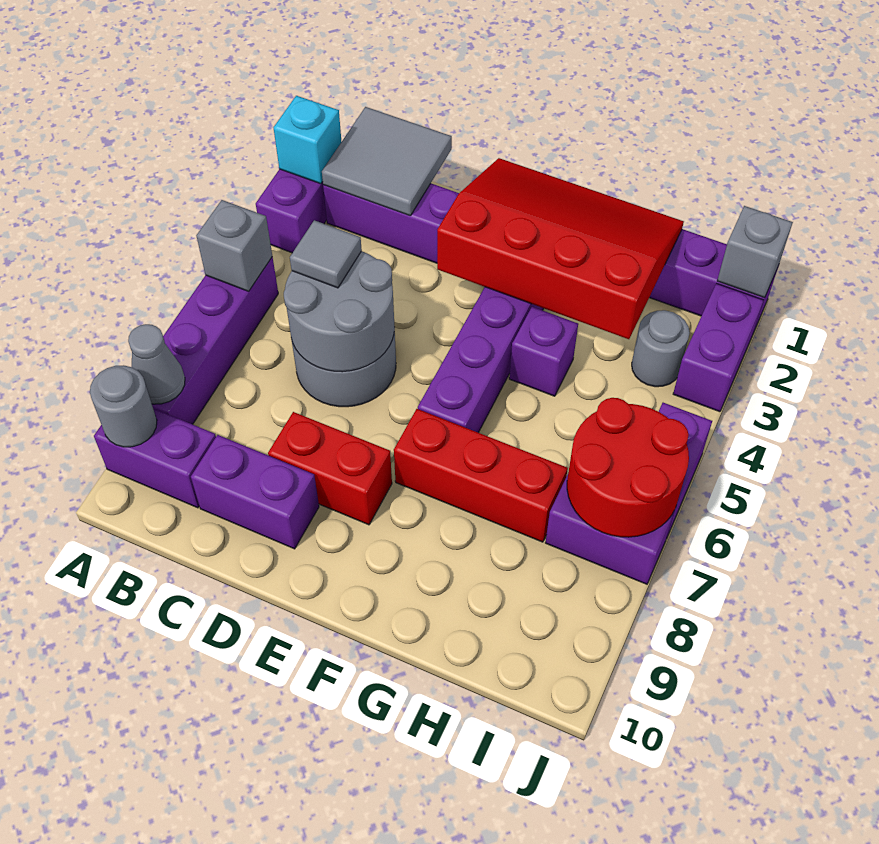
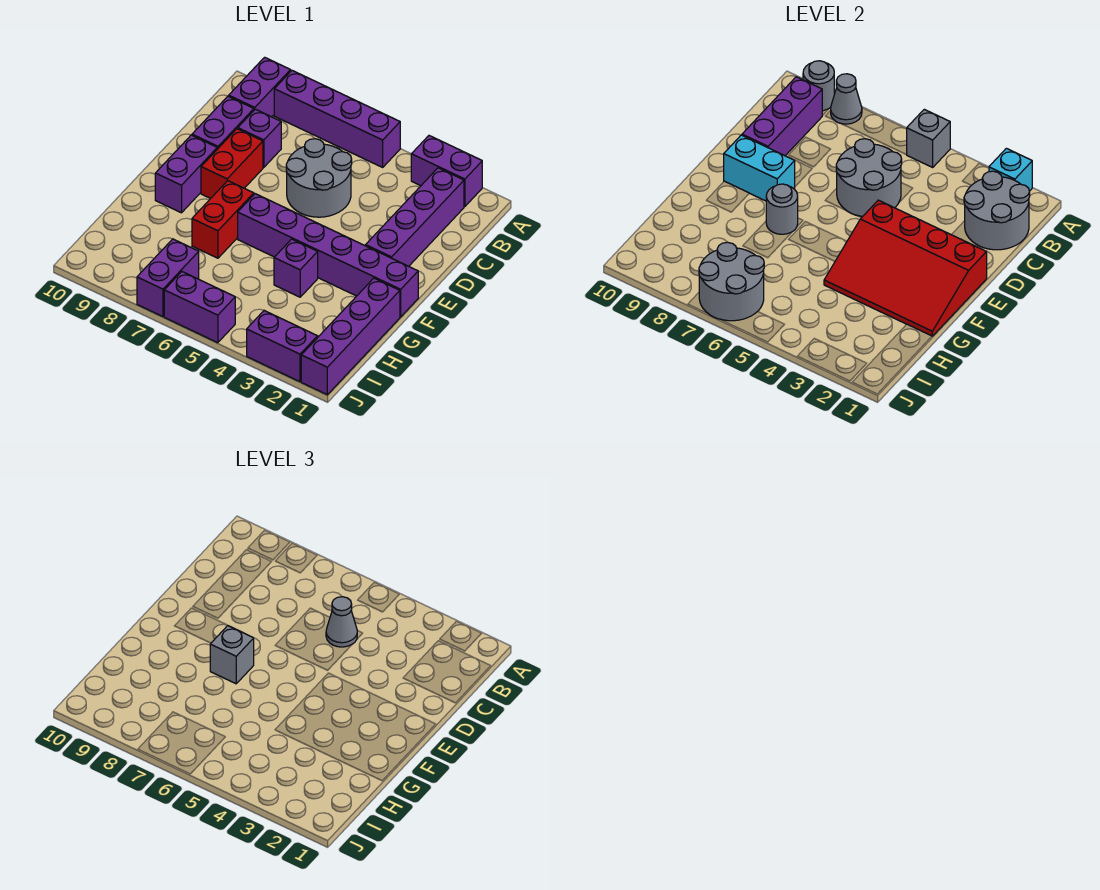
grey 2x2 tile [322,107,452,216] -> grey 2x2 round brick [964,171,1030,250]
none -> purple 1x3 brick [742,77,822,156]
grey 1x1 tile [290,220,362,288] -> grey 1x1 cone [326,597,357,647]
none -> purple 1x1 brick [238,109,281,167]
red 3x4 slope [437,158,684,339] -> red 3x4 slope turned to [824,200,987,336]
none -> cyan 1x2 brick [724,135,795,201]
none -> purple 1x2 brick [155,135,217,213]
red 1x3 brick [394,409,568,542] -> red 1x2 brick [192,181,254,258]
grey 1x1 round brick [632,310,690,387] -> grey 1x1 round brick moved to [766,184,798,234]
red 2x2 round brick [567,398,689,537] -> grey 2x2 round brick [699,242,764,321]
grey 1x1 brick [717,206,793,298] -> grey 1x1 brick moved to [210,626,254,684]

